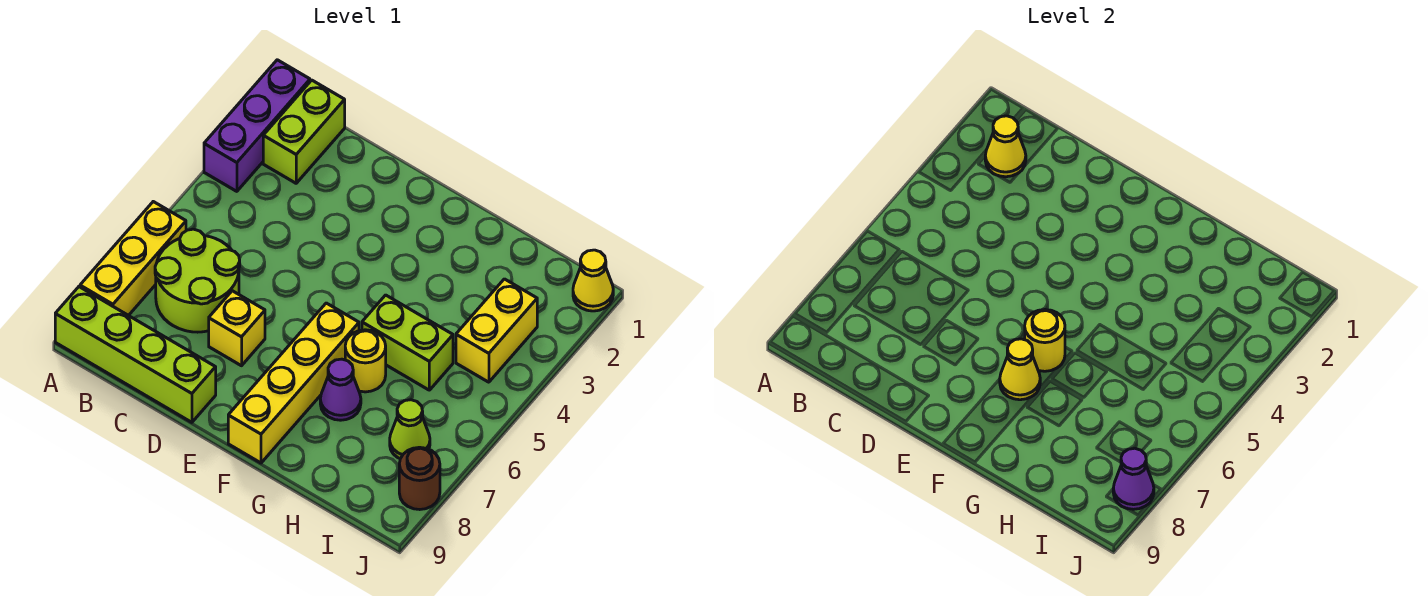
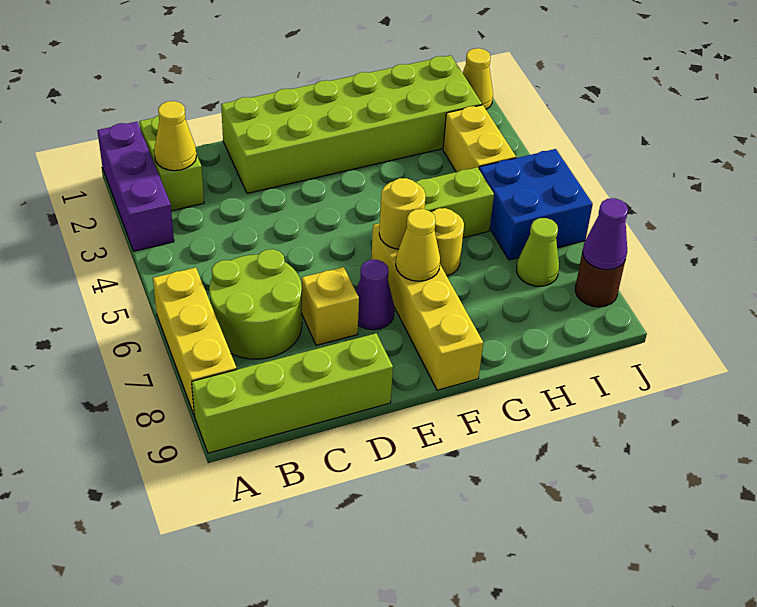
none -> lime 2x6 brick [221,55,482,193]
purple 1x1 cone [320,359,361,420] -> purple 1x1 cone moved to [356,260,394,330]
none -> blue 2x2 brick [479,149,593,260]

